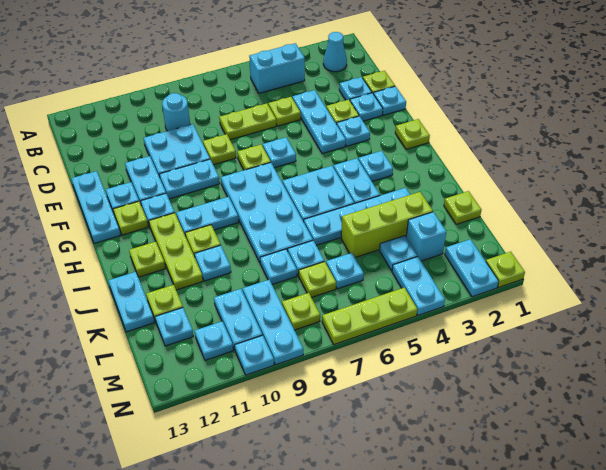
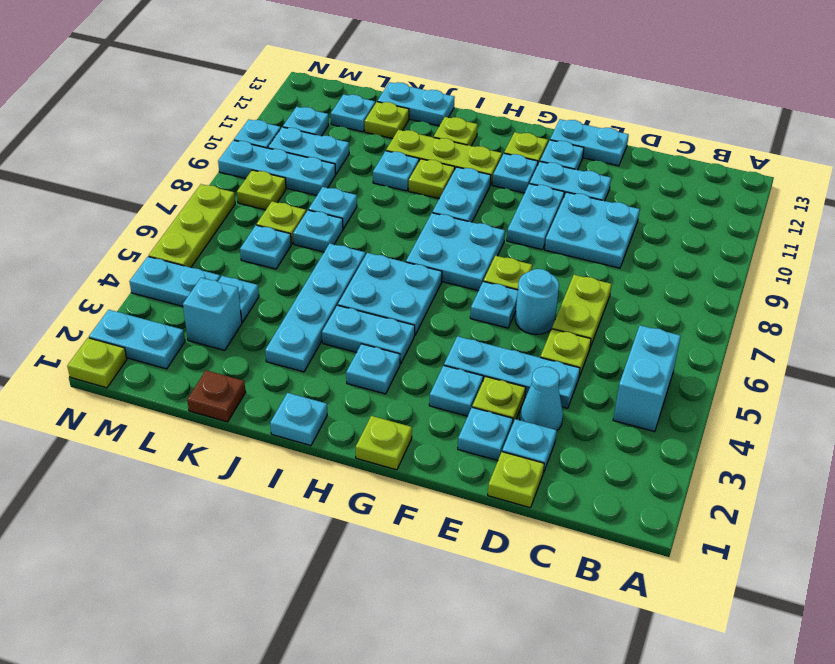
cyan 1x1 cone [323,32,347,72] -> cyan 1x1 cone moved to [520,367,563,430]
cyan 1x1 round brick [162,93,190,131] -> cyan 1x1 round brick moved to [515,269,559,334]
cyan 1x1 plate [373,86,406,115] -> cyan 1x1 plate moved to [270,393,327,446]
lime 1x1 plate [203,134,236,165] -> none
cyan 1x3 plate [71,171,121,243] -> cyan 1x2 plate [550,119,629,166]
cyan 2x4 plate [221,163,313,262] -> cyan 2x2 plate [406,213,505,291]
lime 1x1 plate [444,191,481,224] -> brown 1x1 plate [187,370,246,422]
lime 1x3 brick [341,192,433,257] -> none

